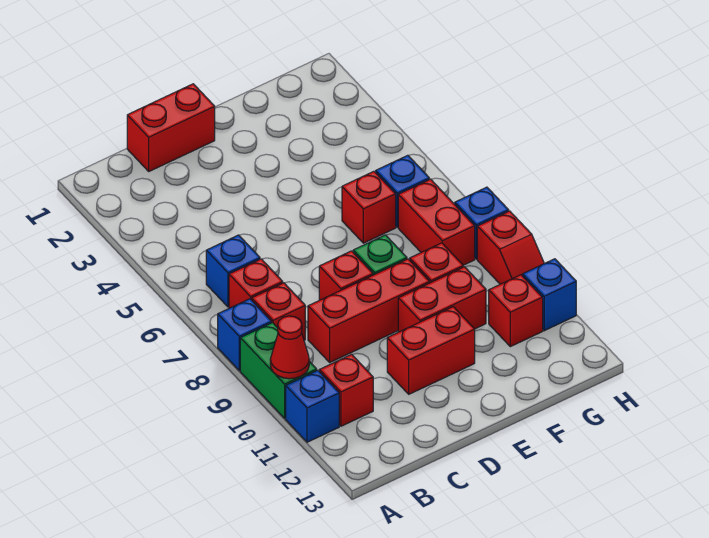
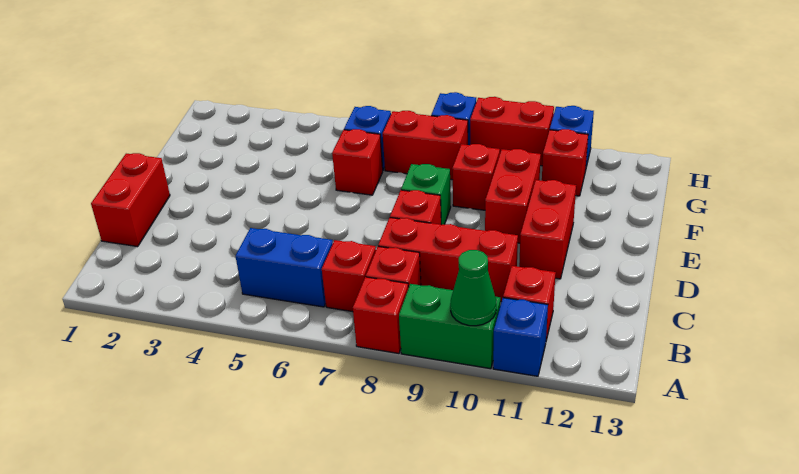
blue 1x1 brick [218,299,272,371] -> red 1x1 brick [353,277,408,353]
red 1x1 cone [270,316,309,379] -> green 1x1 cone [450,250,496,326]
blue 1x1 brick [206,235,260,307] -> blue 1x2 brick [235,228,333,307]
red 1x3 brick [308,259,430,362] -> red 1x3 brick turned to [378,218,518,302]
red 1x2 slope [477,211,544,284] -> red 1x2 brick [470,97,554,166]

